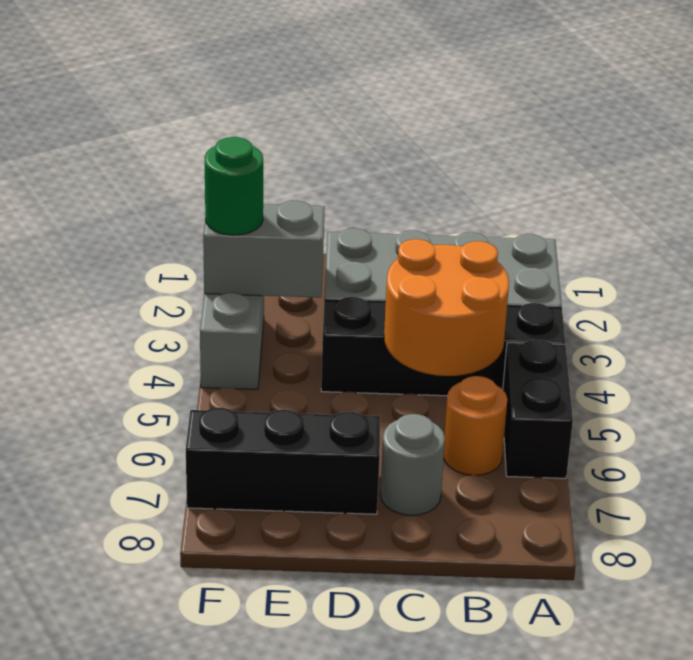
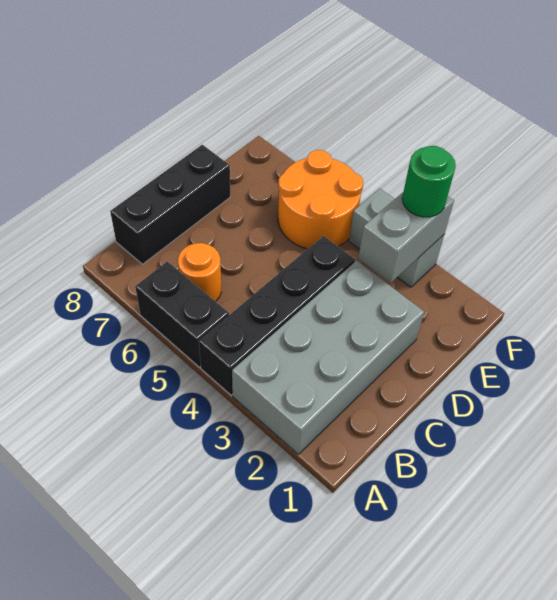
orange 2x2 round brick [384,239,509,376] -> orange 2x2 round brick moved to [278,150,363,249]
grey 1x1 round brick [380,414,445,515] -> none
black 1x3 brick [186,408,380,514] -> black 1x3 brick moved to [110,145,230,264]

